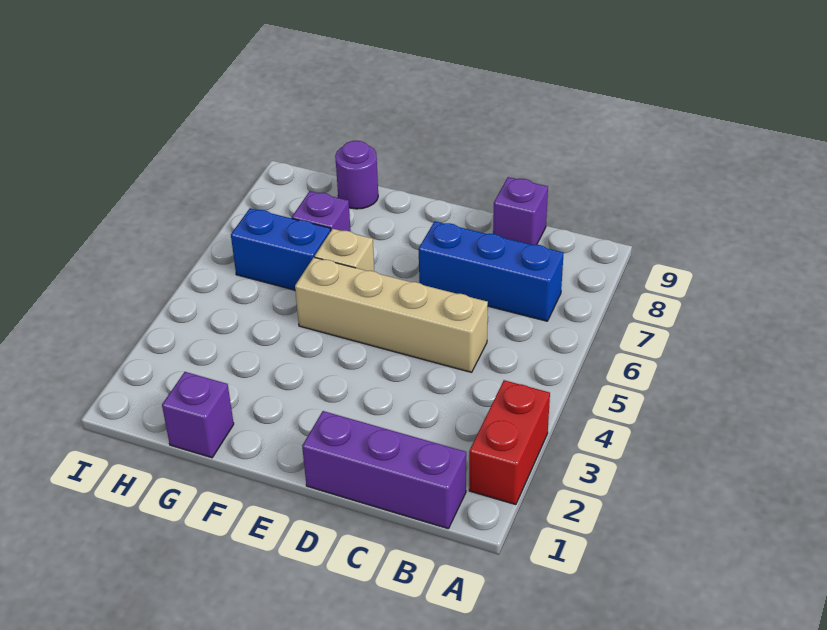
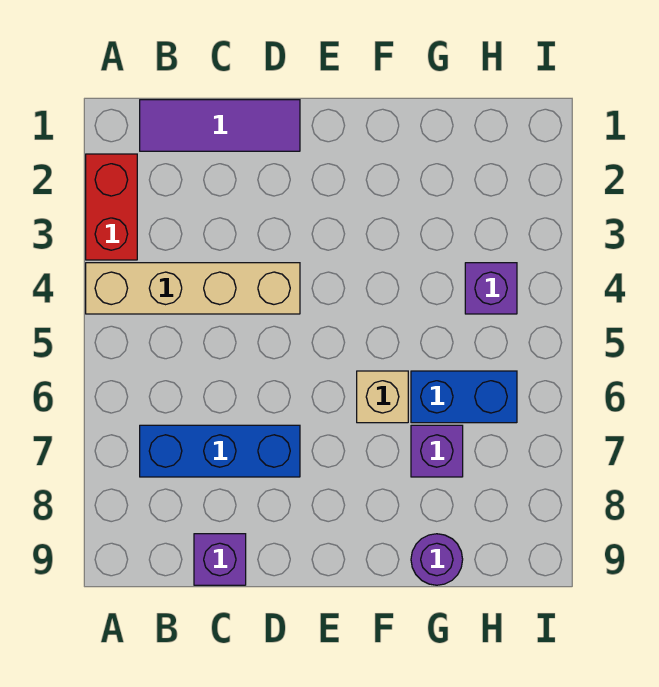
purple 1x3 brick [302,411,466,529] -> purple 1x3 tile [140,100,300,151]
tan 1x4 brick [295,257,488,372] -> tan 1x4 brick moved to [86,263,300,314]
purple 1x1 brick [162,372,234,458] -> purple 1x1 brick moved to [465,263,517,314]

